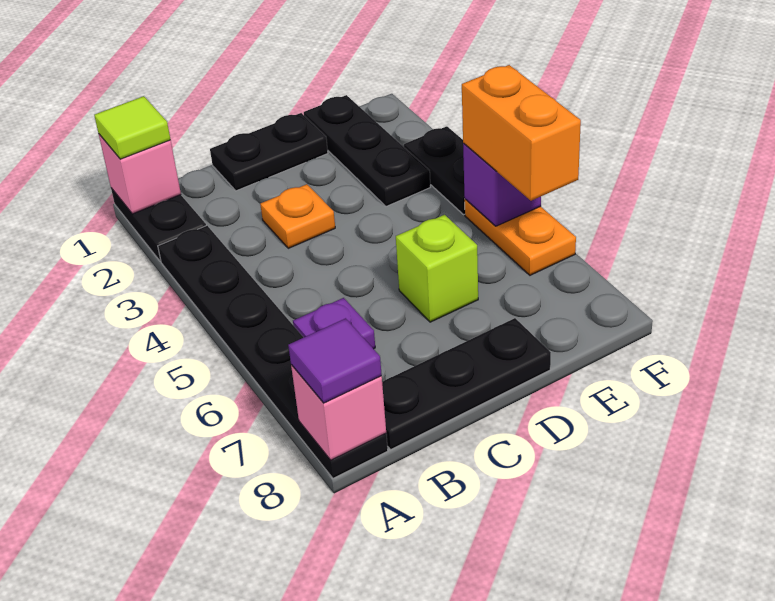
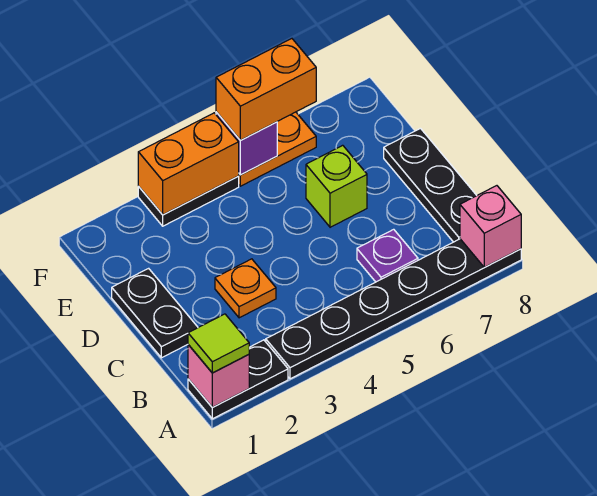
purple 1x1 tile [288,318,382,403] -> none
black 1x3 plate [304,95,430,206] -> none
none -> orange 1x2 brick [138,113,239,215]

